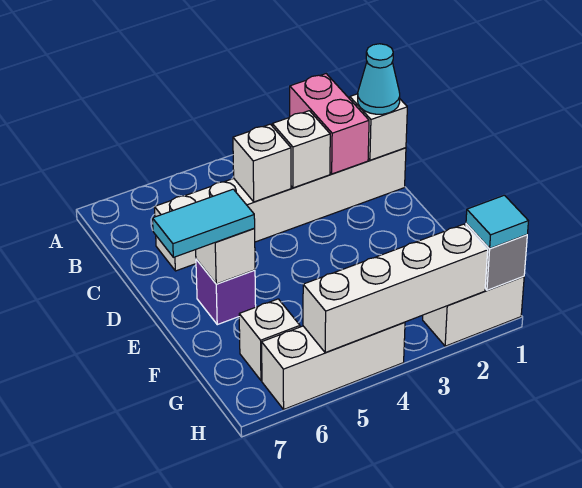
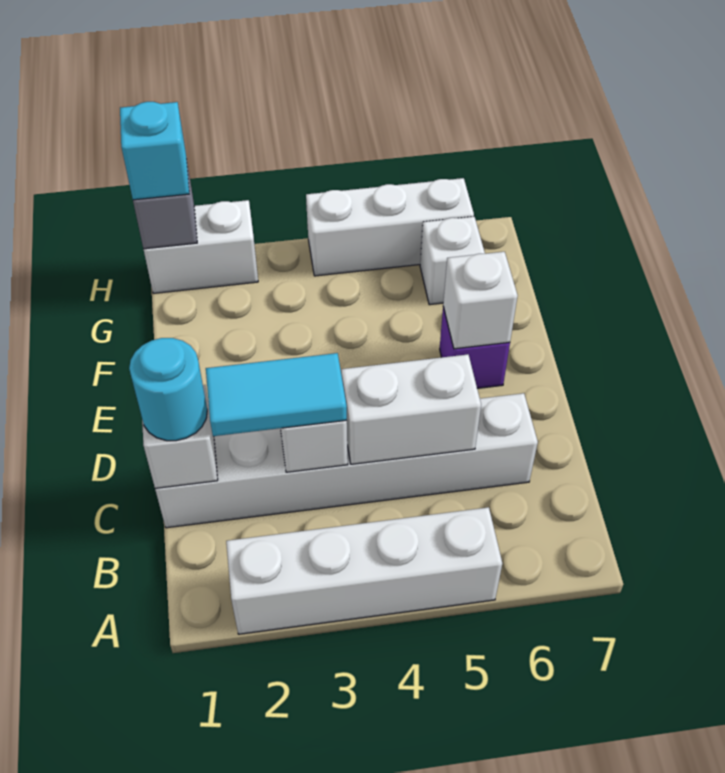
pink 1x2 brick [290,74,369,174] -> none
cyan 1x1 cone [358,44,400,114] -> cyan 1x1 round brick [129,338,207,441]
white 1x1 brick [233,124,291,202] -> white 1x2 brick [341,354,481,464]
cyan 1x2 tile [152,189,255,257] -> cyan 1x2 tile moved to [206,353,347,436]
cyan 1x1 tile [466,195,528,249] -> cyan 1x1 brick [120,102,189,200]
white 1x4 brick [303,224,488,353] -> white 1x4 brick moved to [226,507,502,634]

